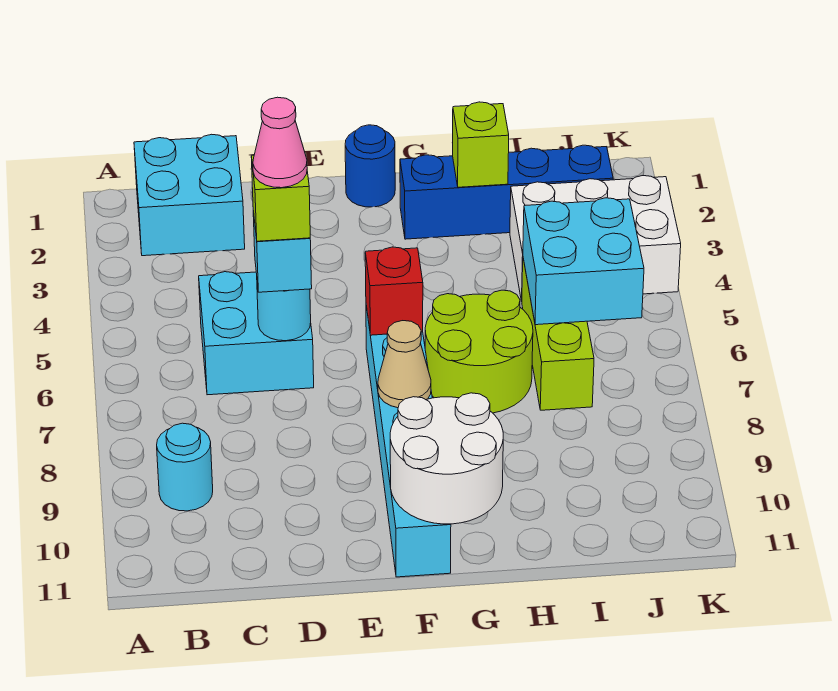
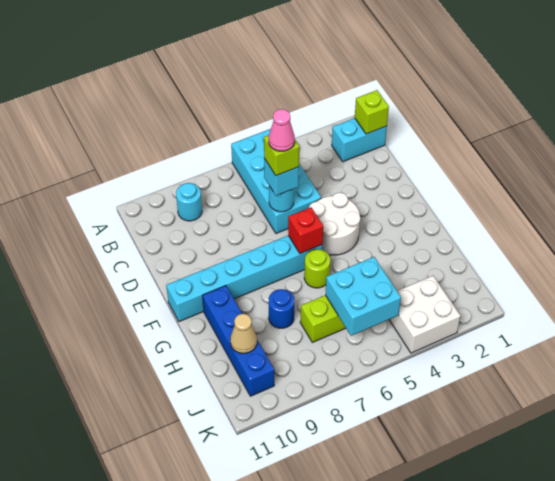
cyan 2x2 brick [134,134,245,256] -> cyan 1x2 brick [332,118,387,162]
cyan 2x2 brick [199,272,314,395] -> cyan 2x4 brick [231,129,321,234]
blue 1x1 round brick [345,125,395,207] -> blue 1x1 round brick moved to [269,289,294,328]
tan 1x1 cone [378,321,431,408] -> tan 1x1 cone moved to [230,314,257,353]
white 2x2 round brick [390,393,503,524] -> white 2x2 round brick moved to [309,193,360,255]
blue 1x4 brick [400,145,613,239] -> blue 1x4 brick moved to [203,286,274,396]
lime 2x2 round brick [425,290,533,413] -> lime 1x1 round brick [304,249,330,288]
lime 1x1 brick [453,102,509,187] -> lime 1x1 brick moved to [355,90,389,134]
white 2x3 brick [510,176,681,301] -> white 2x2 brick [389,276,460,353]

